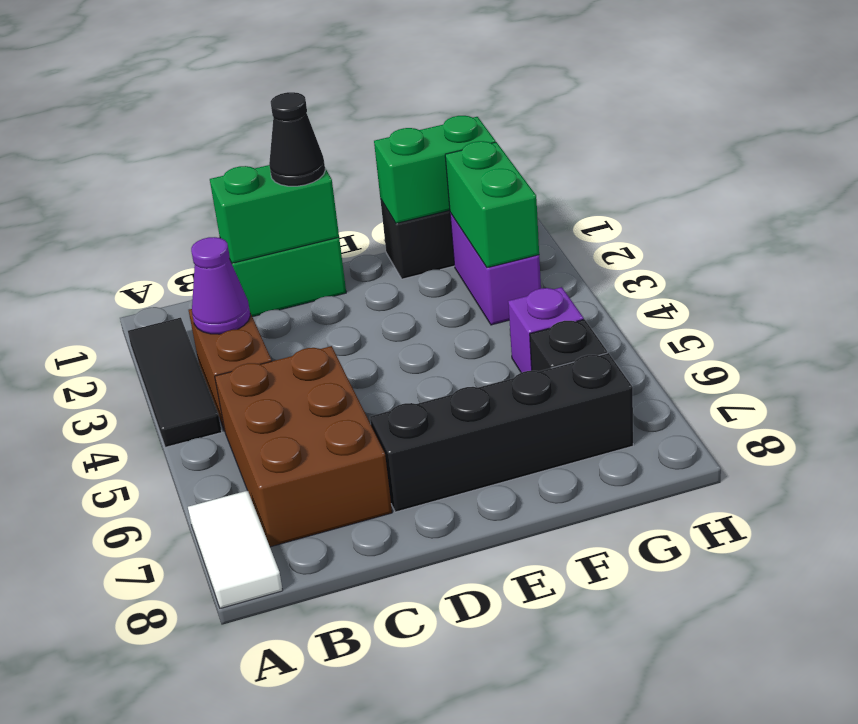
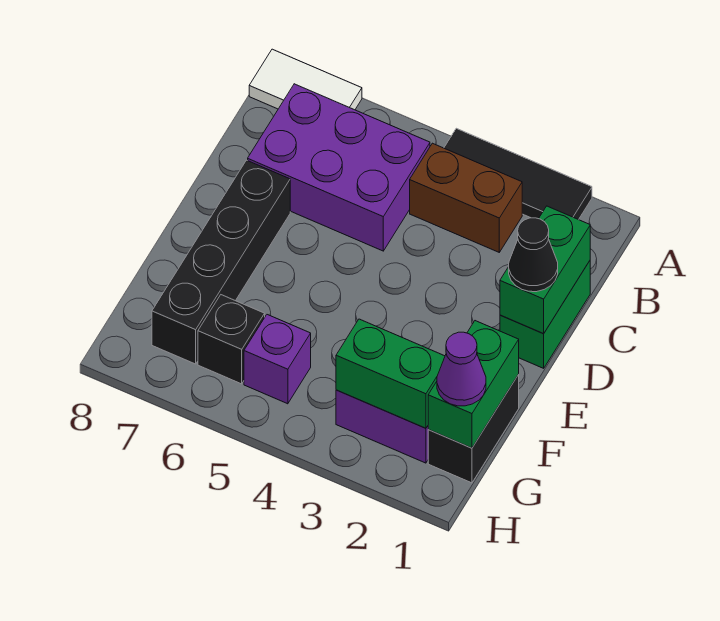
purple 1x1 cone [191,237,250,334] -> purple 1x1 cone moved to [437,332,486,406]
brown 2x3 brick [215,346,392,547] -> purple 2x3 brick [248,84,430,251]

